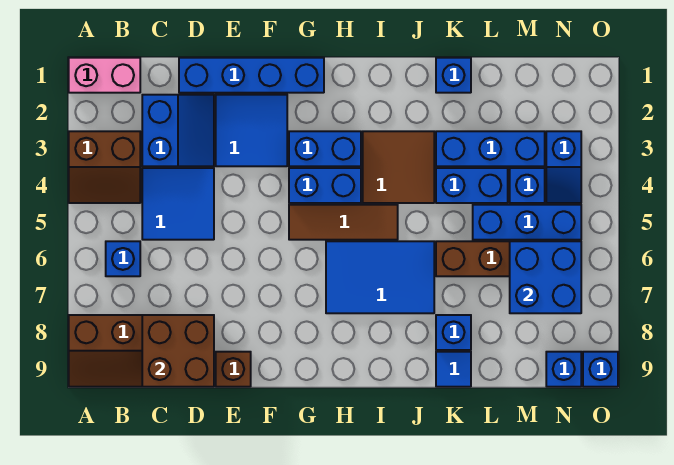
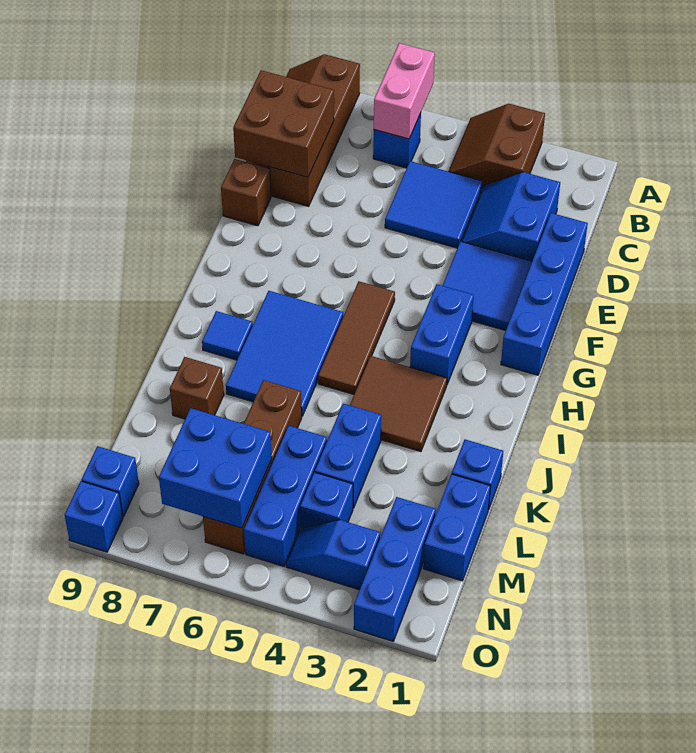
pink 1x2 brick [69,58,140,93] -> pink 1x2 brick moved to [374,43,435,139]
blue 2x2 slope [142,95,214,166] -> blue 2x2 slope turned to [462,172,560,261]
blue 1x2 brick [289,168,361,203] -> blue 1x2 brick moved to [423,474,490,581]
blue 1x3 brick [436,131,545,166] -> blue 1x3 brick moved to [354,497,436,641]
blue 1x1 brick [436,315,471,350] -> brown 1x1 brick [170,357,224,419]
blue 1x1 tile [436,352,471,387] -> blue 1x1 tile moved to [202,311,253,360]

